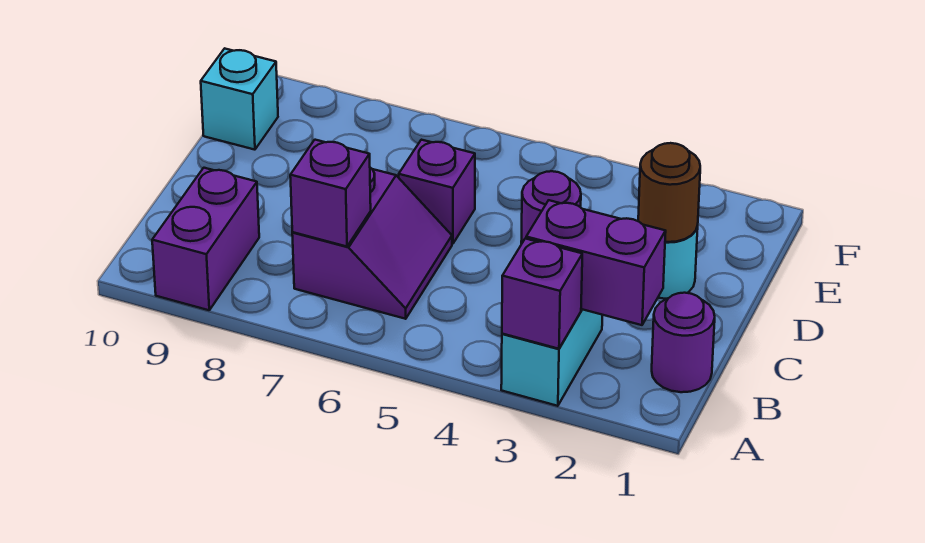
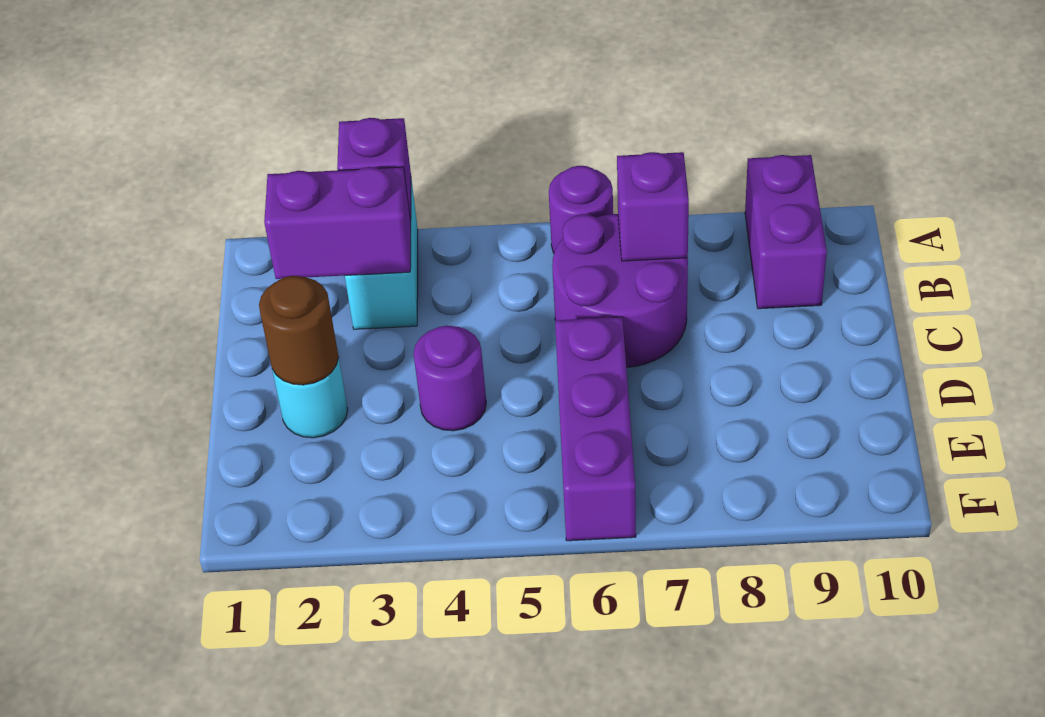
purple 1x1 round brick [652,293,715,392] -> purple 1x1 round brick moved to [549,166,613,253]
purple 2x2 slope [292,168,452,319] -> purple 2x2 round brick [552,214,688,368]
purple 1x1 brick [399,140,475,244] -> purple 1x3 brick [555,317,636,541]
cyan 1x1 brick [201,48,278,150] -> none

